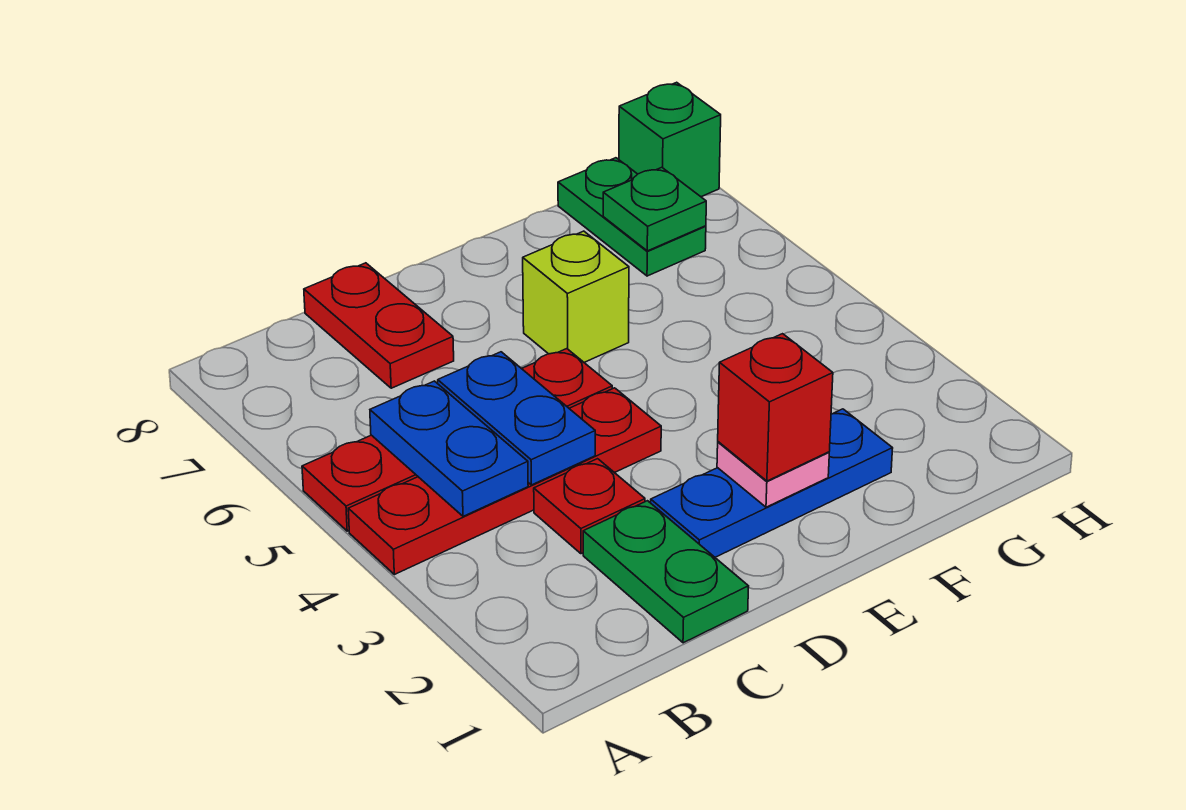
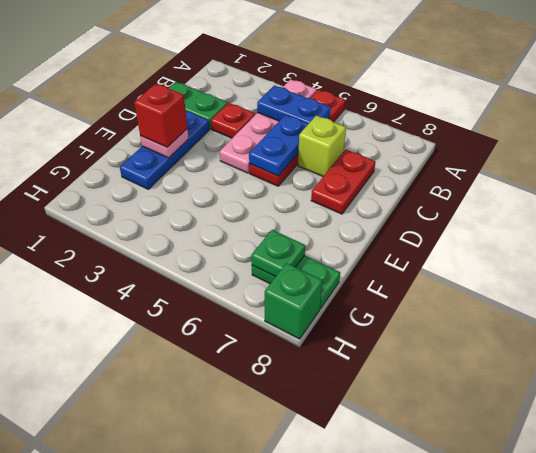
red 1x4 plate [348,388,661,575] -> pink 1x4 plate [220,79,317,173]
blue 1x2 plate [438,352,595,485] -> blue 1x2 plate turned to [249,115,308,176]
red 1x2 plate [304,263,454,388] -> red 1x2 plate turned to [311,149,376,214]
lime 1x1 brick [523,231,629,362] -> lime 1x1 brick moved to [298,116,346,176]

